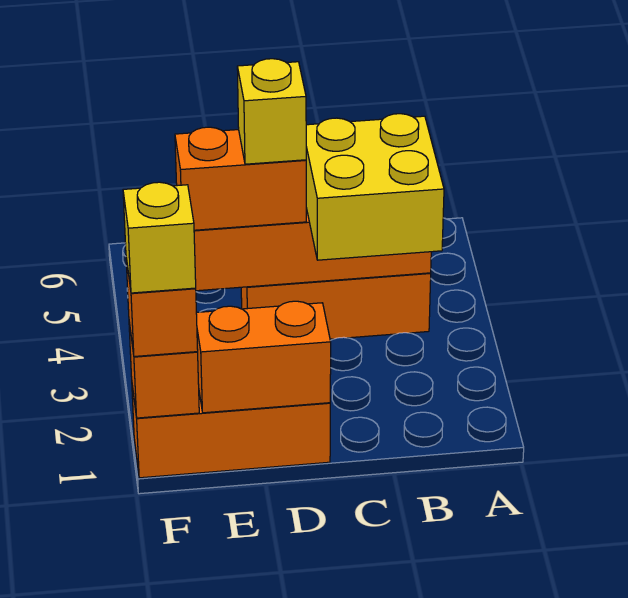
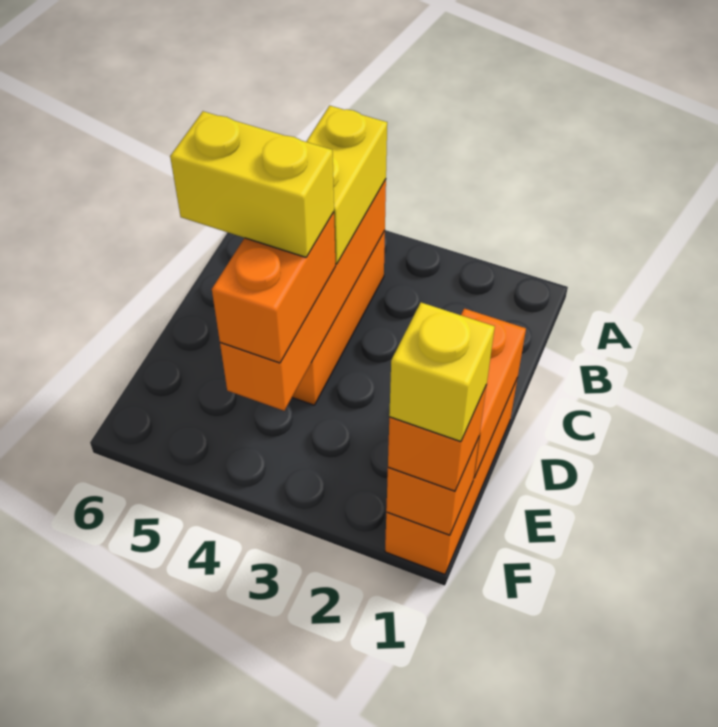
yellow 2x2 brick [306,114,444,260] -> yellow 1x2 brick [306,106,387,264]
yellow 1x1 brick [237,59,306,164] -> yellow 1x2 brick [170,111,334,257]

